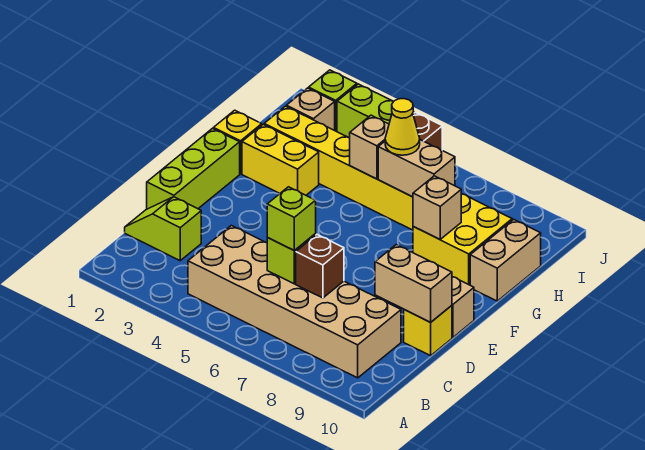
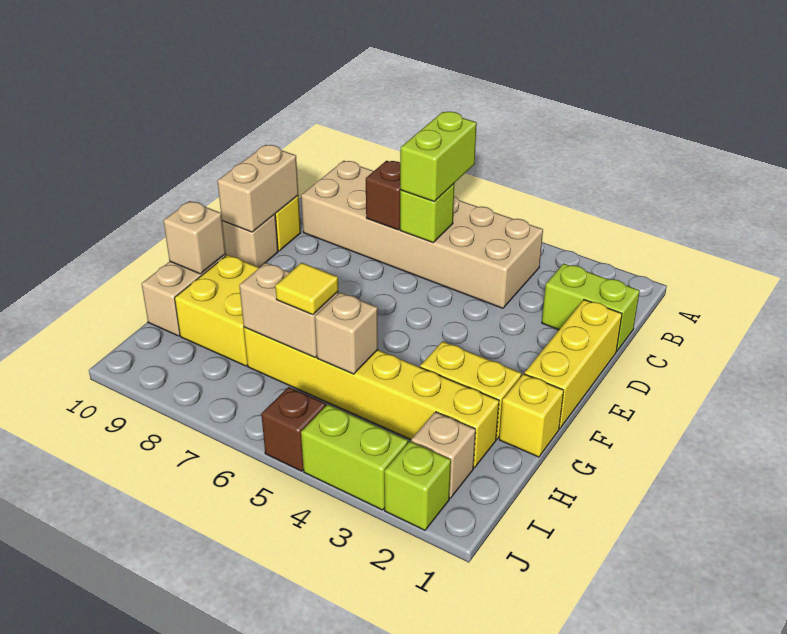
lime 1x2 slope [125,197,201,260] -> lime 1x2 brick [542,263,640,352]
lime 1x1 brick [267,187,316,251] -> lime 1x2 brick [400,112,477,202]
lime 1x3 brick [147,129,240,209] -> yellow 1x3 brick [524,300,622,429]
tan 1x2 brick [375,245,452,322] -> tan 1x2 brick turned to [217,145,298,232]
tan 1x1 brick [413,176,461,239] -> tan 1x1 brick moved to [163,201,226,274]
yellow 1x1 cone [385,99,420,155] -> yellow 1x1 tile [275,263,338,315]

